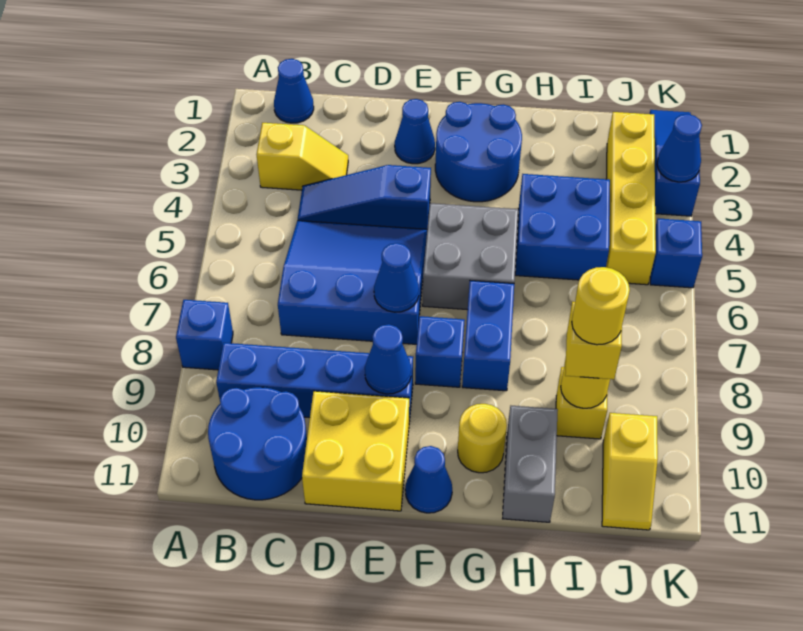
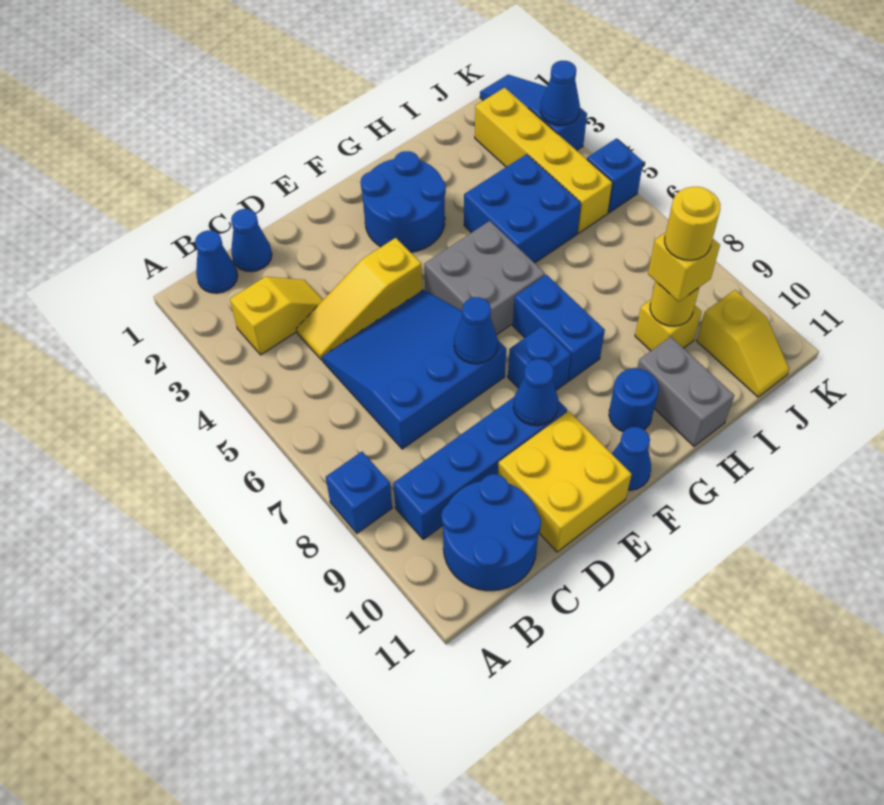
blue 1x3 slope [298,165,431,229] -> yellow 1x3 slope [296,238,422,360]
blue 1x1 cone [395,99,435,164] -> blue 1x1 cone moved to [231,209,272,272]
yellow 1x1 round brick [458,404,507,473] -> blue 1x1 round brick [609,368,659,432]

